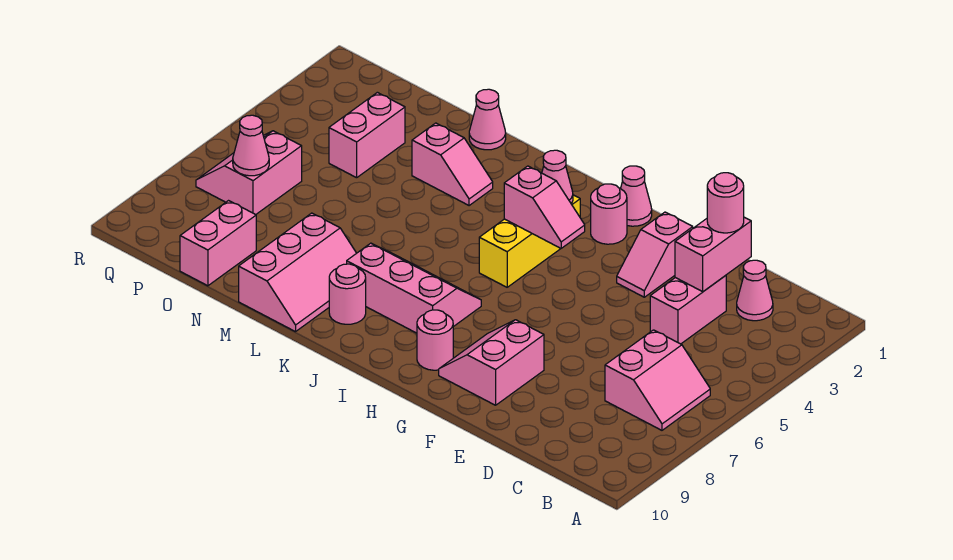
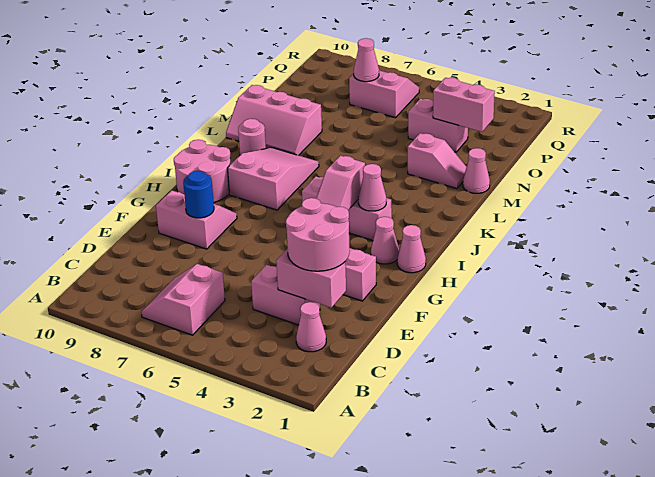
pink 2x2 slope [605,330,710,430] -> pink 2x2 slope turned to [141,264,225,335]
pink 1x1 round brick [707,173,744,233] -> pink 2x2 round brick [286,198,350,271]
none -> blue 1x1 round brick [183,171,214,218]
pink 1x1 round brick [591,184,627,244] -> pink 1x1 cone [371,217,399,264]
pink 1x1 round brick [417,310,453,370] -> pink 2x2 round brick [174,140,231,202]
yellow 1x3 brick [479,195,580,287] -> pink 1x3 brick [302,176,392,241]
pink 2x3 slope [347,243,481,333] -> pink 2x3 slope turned to [228,148,319,210]
pink 1x2 slope [412,123,493,206] -> pink 1x2 slope turned to [408,133,466,189]
pink 1x2 brick [180,201,256,286] -> pink 1x2 brick moved to [433,78,495,132]

